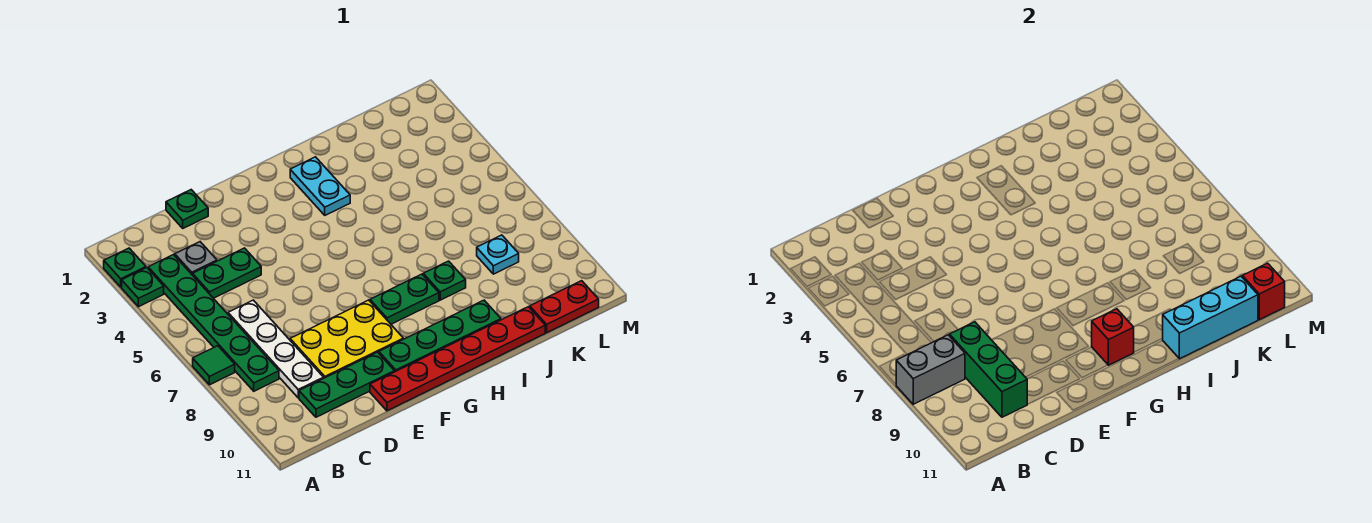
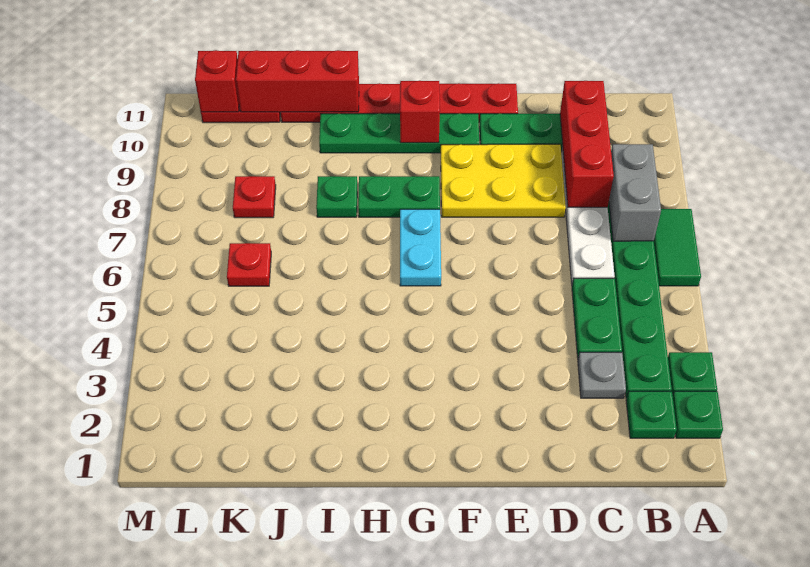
green 1x1 tile [193,346,235,385] -> green 1x2 tile [654,209,701,286]
grey 1x2 brick [896,335,965,404] -> grey 1x2 brick turned to [609,144,661,241]
green 1x2 plate [193,248,261,298] -> green 1x2 plate turned to [572,278,622,358]
green 1x3 brick [950,322,1027,417] -> red 1x3 brick [560,81,614,207]
green 1x1 plate [166,190,208,228] -> green 1x1 plate moved to [626,391,677,438]
cyan 1x2 plate [290,157,350,215] -> cyan 1x2 plate moved to [400,209,441,286]
cyan 1x3 brick [1162,276,1258,359] -> red 1x3 brick [236,50,359,112]
none -> red 1x1 plate [227,243,271,286]
cyan 1x1 plate [477,235,519,274] -> red 1x1 plate [233,176,276,218]

